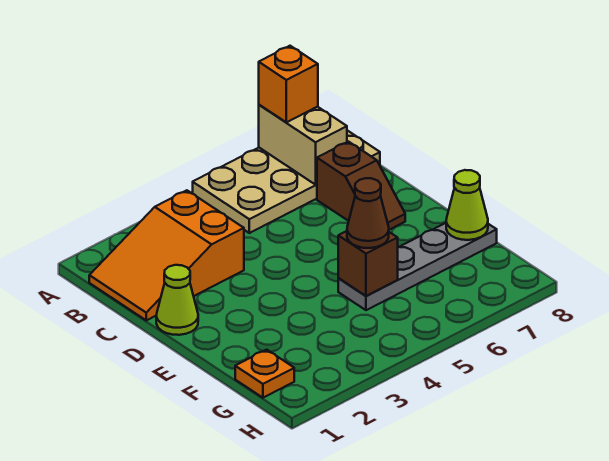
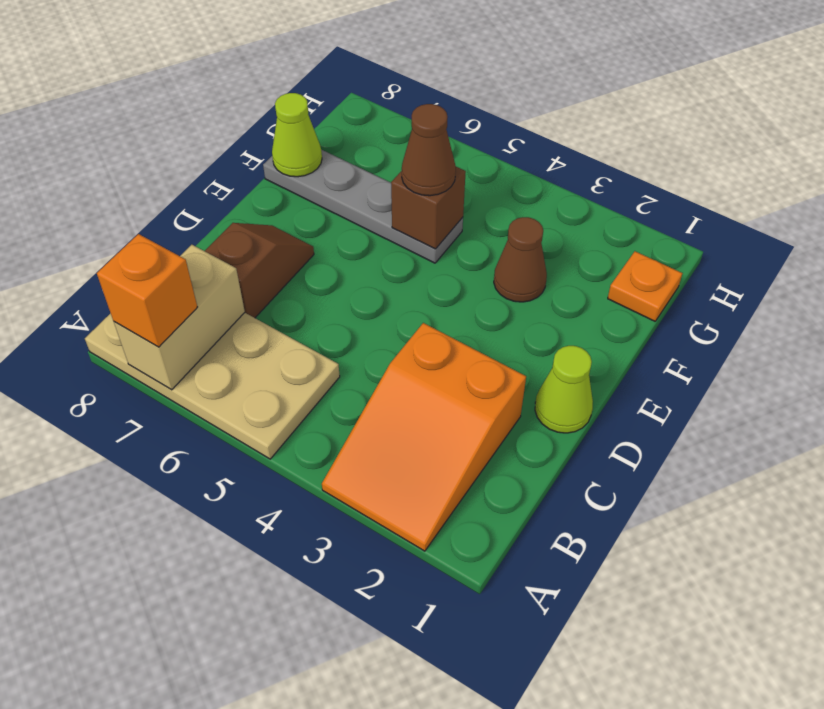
orange 2x3 slope [89,190,244,320] -> orange 2x3 slope turned to [322,323,526,551]
none -> brown 1x1 cone [494,217,547,302]

